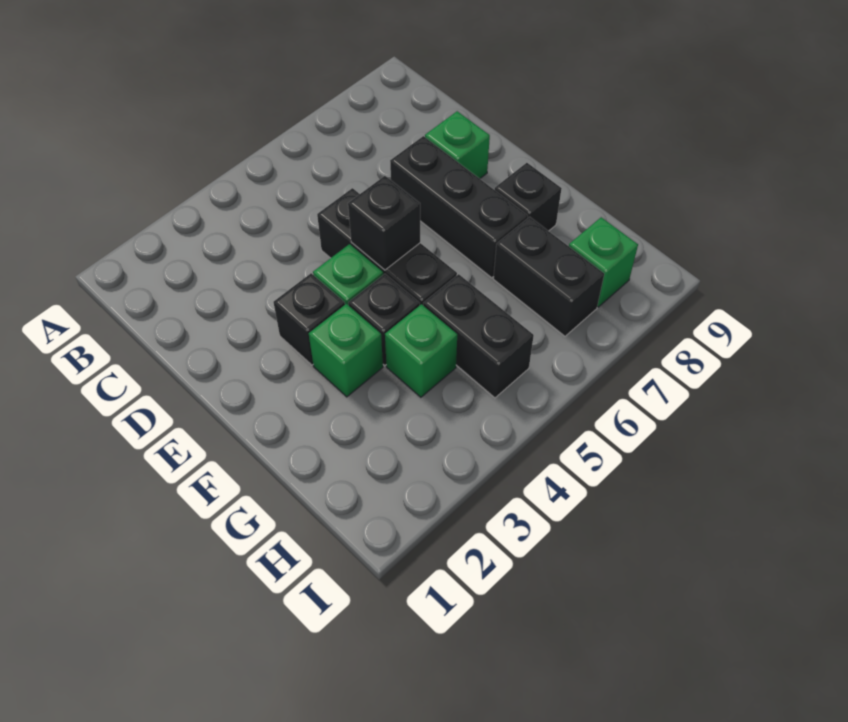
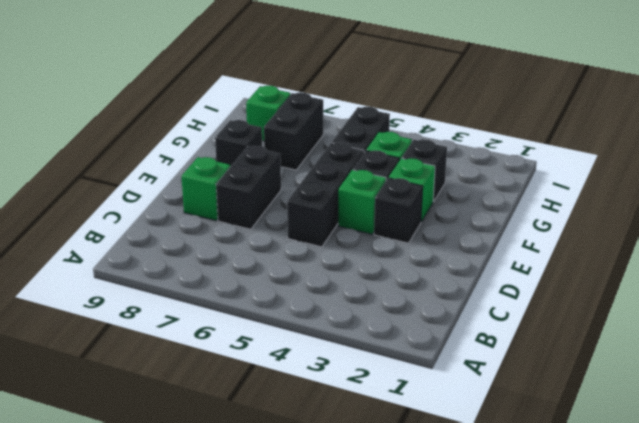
black 1x3 brick [390,136,528,278] -> black 1x2 brick [216,146,281,229]
black 1x1 brick [348,176,420,270] -> black 1x1 brick moved to [402,139,447,202]

